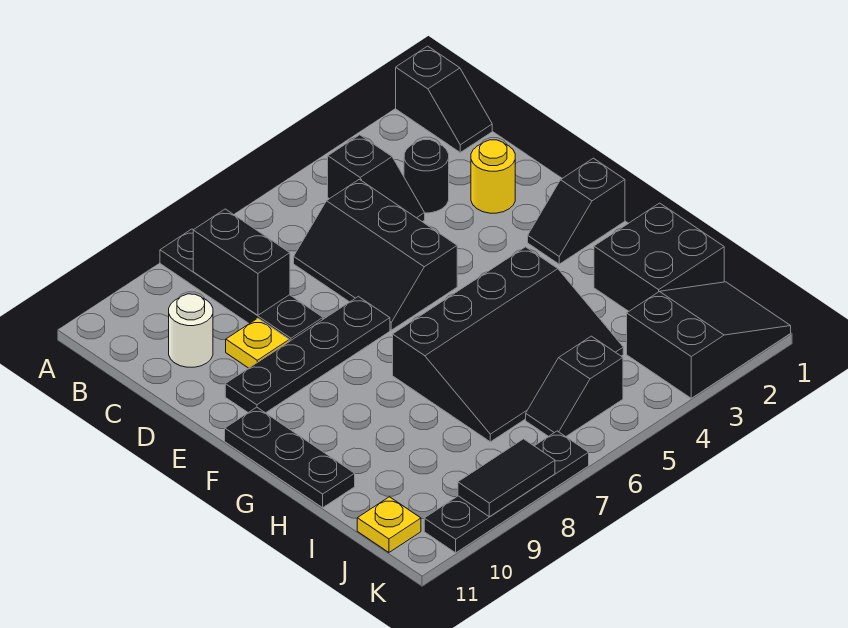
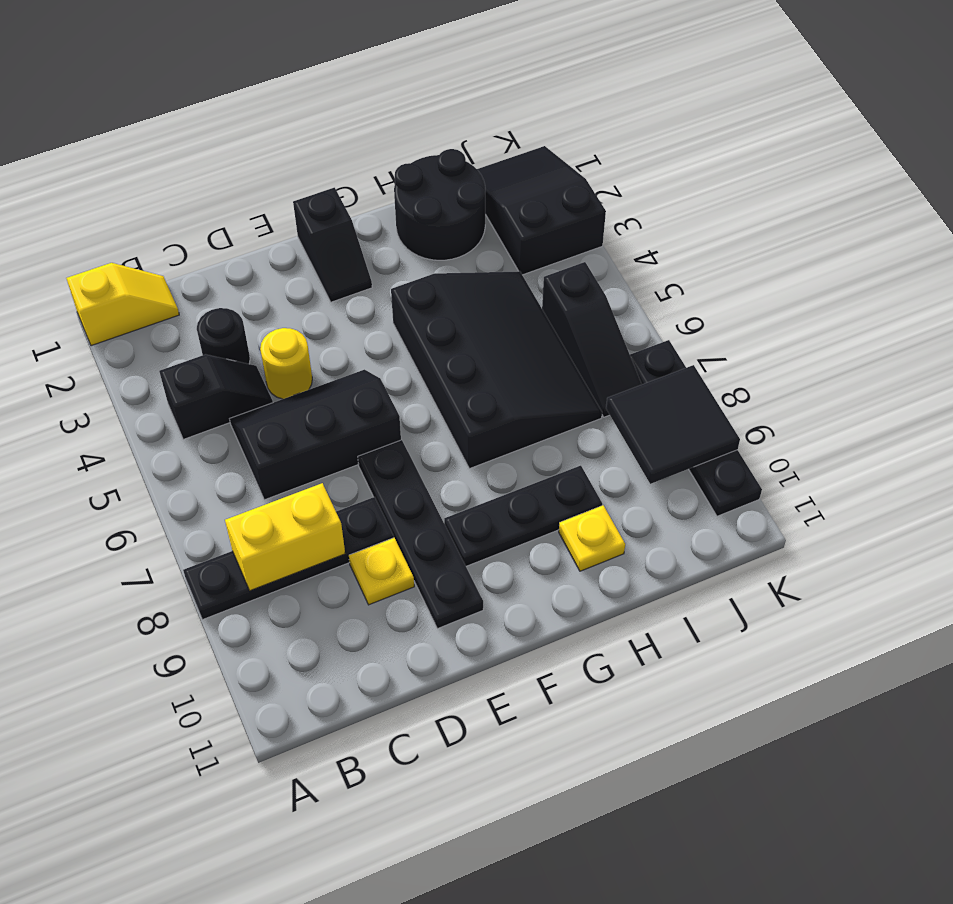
black 1x2 slope [396,46,492,152] -> yellow 1x2 slope [66,263,179,346]
black 1x2 brick [193,209,290,315] -> yellow 1x2 brick [225,483,345,591]
black 2x3 slope [294,179,457,330] -> black 2x3 slope turned to [230,370,401,500]
white 1x1 round brick [169,294,213,367] -> none
yellow 1x1 round brick [471,140,515,213] -> yellow 1x1 round brick moved to [260,328,312,399]
black 1x3 plate [225,407,355,508] -> black 1x3 plate moved to [444,466,602,566]
black 2x2 brick [594,203,724,311] -> black 2x2 round brick [394,149,485,260]
black 1x2 slope [526,336,623,436] -> black 1x3 slope [542,262,642,417]
yellow 1x1 plate [357,497,421,552] -> yellow 1x1 plate moved to [559,505,625,571]
black 1x2 tile [458,439,555,517] -> black 2x2 tile [606,365,740,484]

